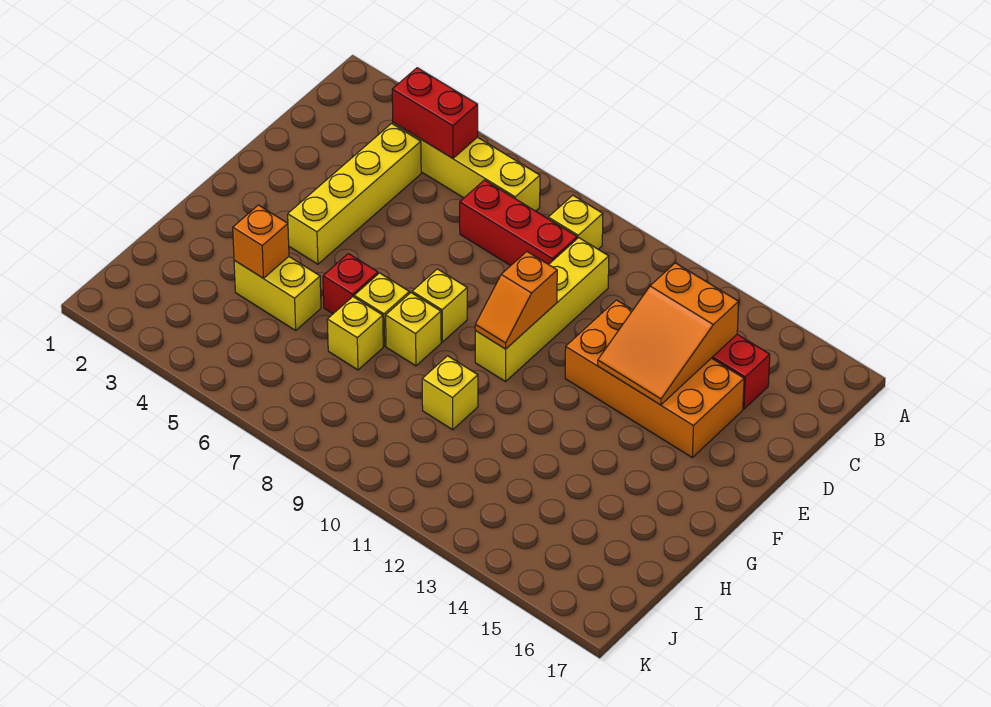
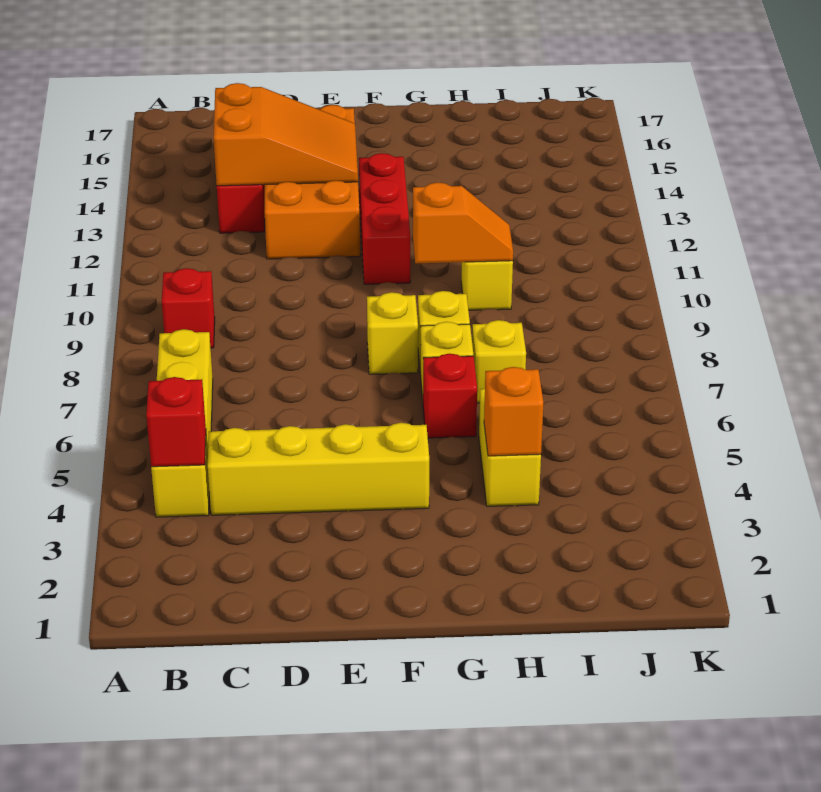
red 1x2 brick [392,68,478,158] -> red 1x1 brick [146,377,206,467]
yellow 1x1 brick [548,195,603,249] -> red 1x1 brick [162,268,215,348]
red 1x3 brick [460,180,577,266] -> red 1x3 brick moved to [359,153,410,284]
yellow 1x4 brick [475,238,609,382] -> none
orange 1x2 slope [475,252,557,349] -> orange 1x2 slope moved to [413,182,513,263]

